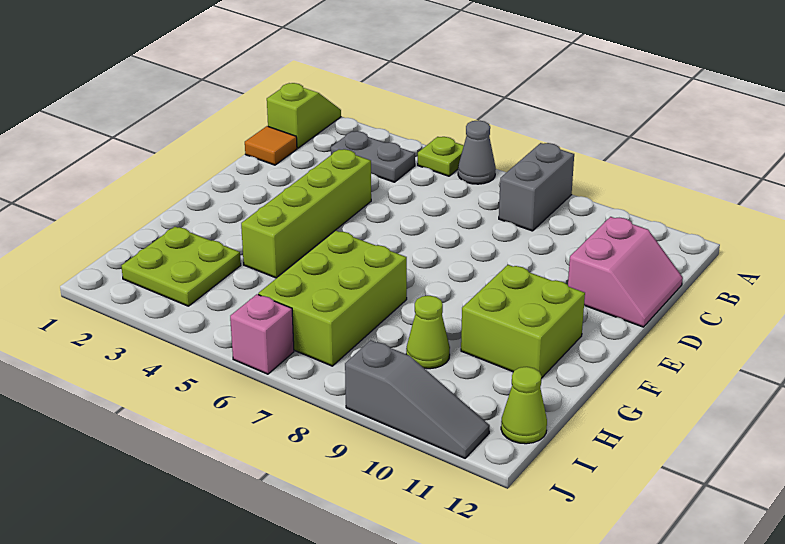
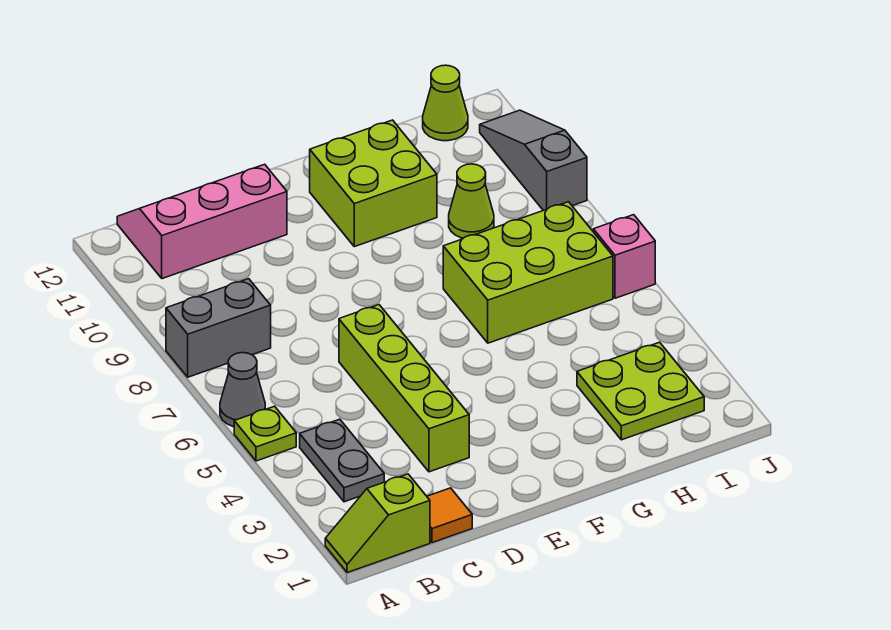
pink 2x2 slope [568,217,683,327] -> pink 2x3 slope [117,164,287,279]
lime 1x4 brick [241,149,371,278] -> lime 1x4 brick turned to [339,305,469,472]

